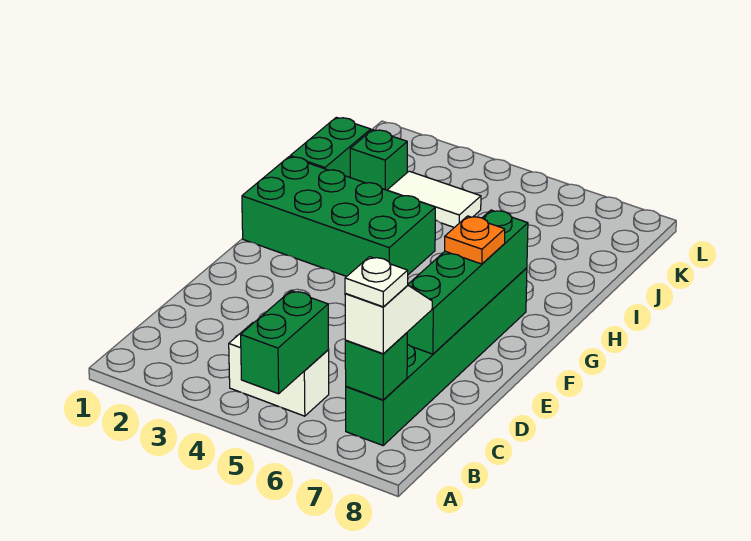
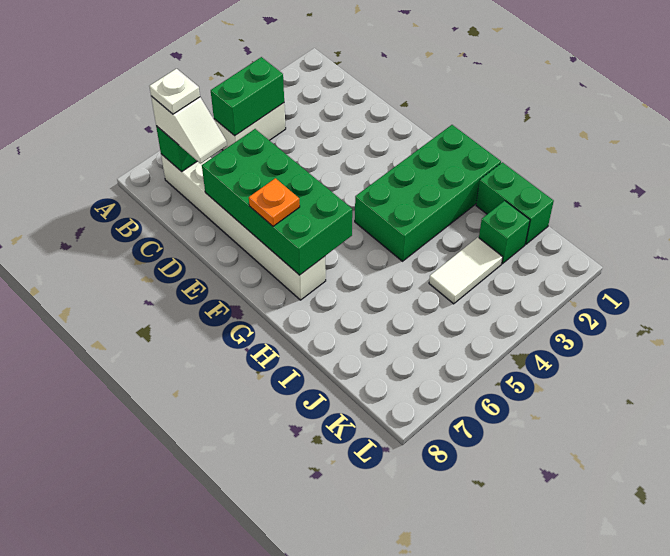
green 1x2 brick [241,291,328,394] -> green 1x2 brick turned to [211,57,284,136]
green 1x6 brick [346,268,527,445] -> white 1x6 brick [161,154,326,300]
green 1x4 brick [407,210,528,354] -> green 2x4 brick [202,129,352,275]

